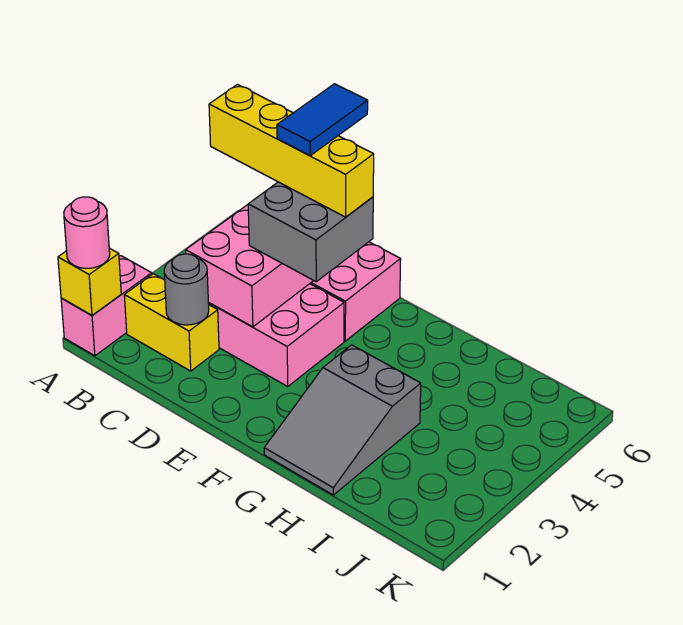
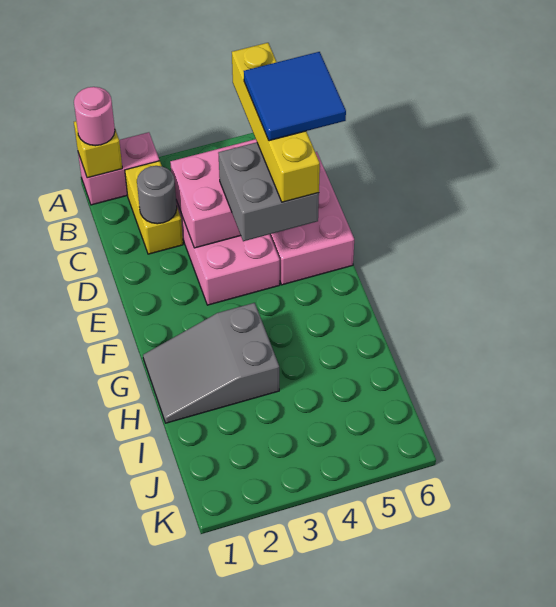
blue 1x2 tile [277,84,368,156] -> blue 2x2 tile [244,52,346,141]

